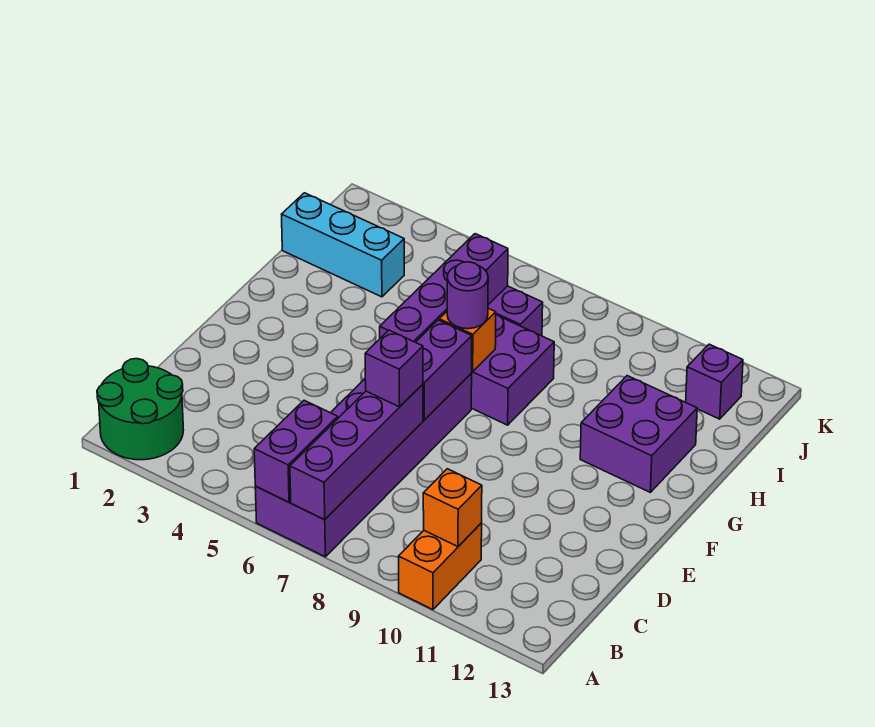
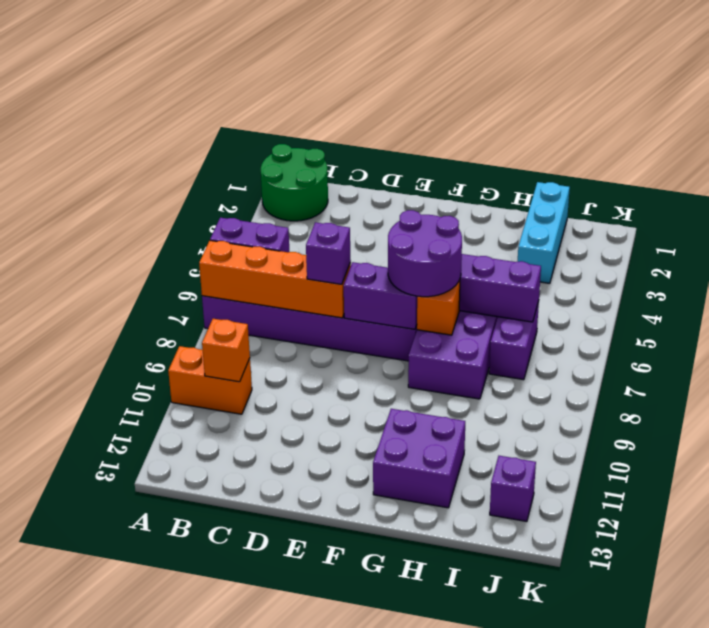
purple 1x4 brick [290,384,423,520] -> orange 1x4 brick [199,241,351,318]
purple 1x1 round brick [447,262,488,329] -> purple 2x2 round brick [388,210,462,297]

